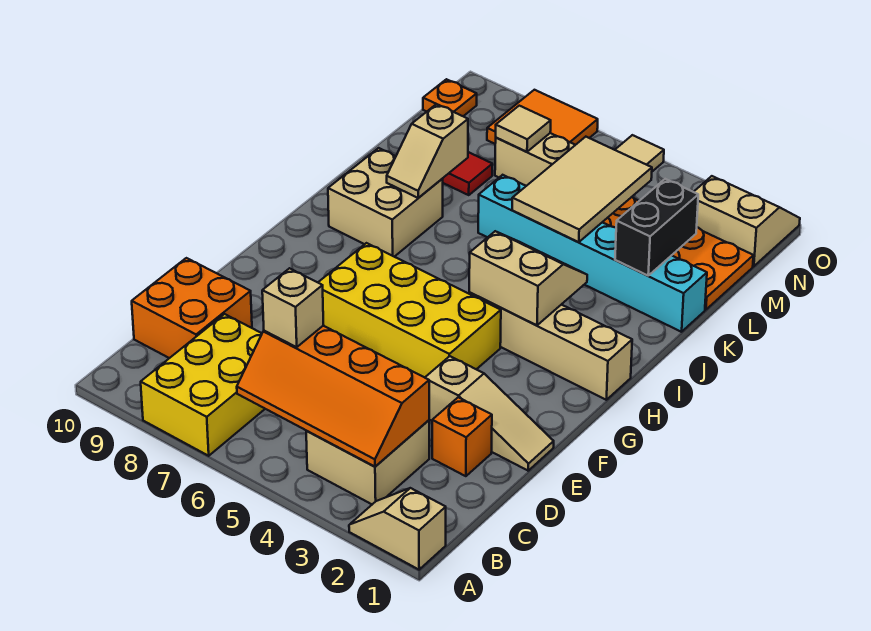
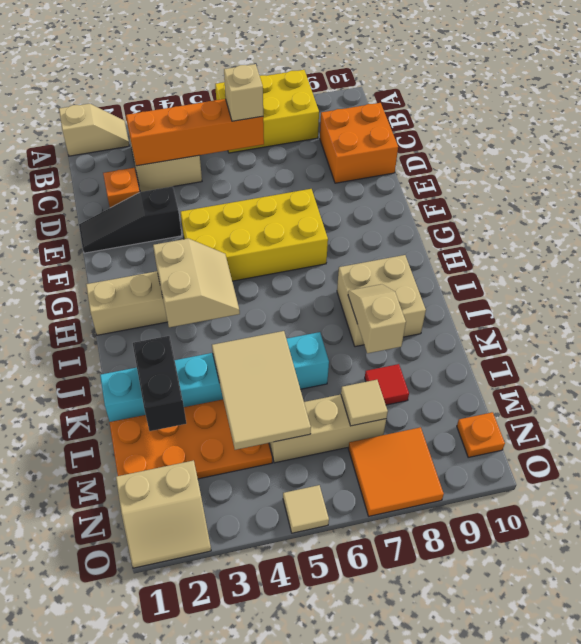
yellow 2x3 brick [141,314,265,456] -> yellow 2x3 brick turned to [215,70,319,153]
tan 1x3 slope [425,356,554,471] -> black 1x3 slope [79,187,182,253]
tan 2x2 slope [469,231,587,325] -> tan 2x2 slope turned to [153,238,240,327]

